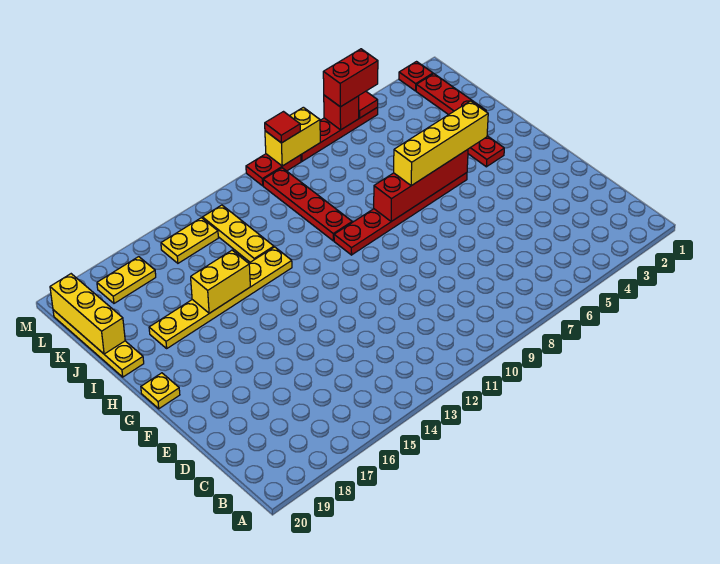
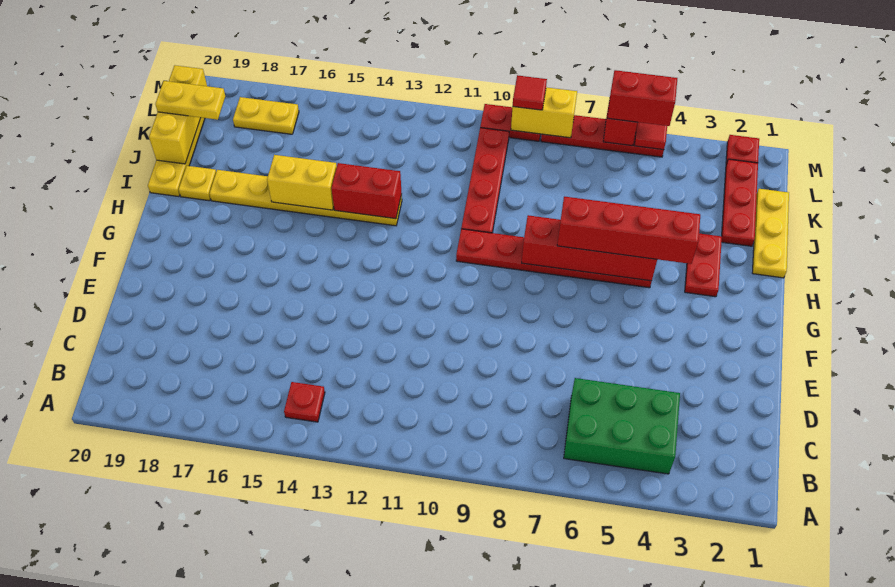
none -> green 2x3 brick [564,378,680,474]
none -> red 1x1 plate [284,382,325,422]
yellow 1x1 plate [141,373,180,409] -> yellow 1x1 plate moved to [179,166,216,201]
yellow 1x4 brick [394,101,488,186] -> red 1x4 brick [557,197,700,264]
none -> red 1x2 brick [331,163,402,219]
yellow 1x3 plate [202,205,274,262] -> yellow 1x3 plate moved to [752,189,789,278]
yellow 1x2 plate [161,218,218,263] -> yellow 1x2 plate moved to [155,81,225,120]

